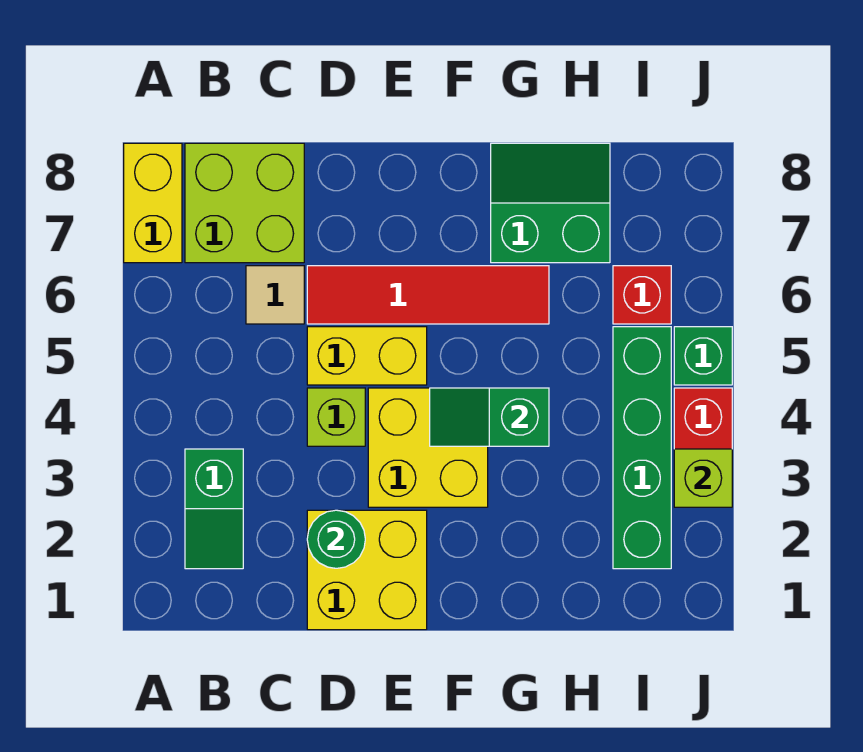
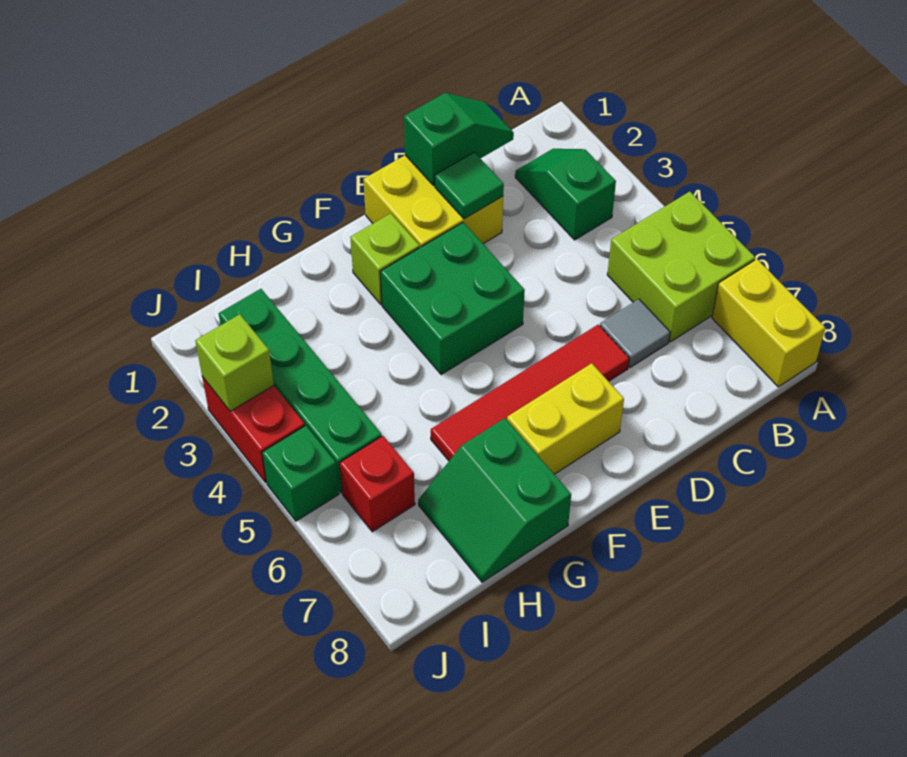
lime 2x2 brick [185,143,304,263] -> lime 2x2 brick moved to [607,192,755,342]
tan 1x1 tile [246,266,304,324] -> grey 1x1 tile [600,299,670,368]
green 1x1 round brick [307,510,365,568] -> green 1x1 tile [435,152,504,219]
lime 1x1 brick [307,388,365,446] -> lime 1x1 brick moved to [350,213,420,304]
yellow 1x2 brick [307,327,427,385] -> yellow 1x2 brick moved to [507,363,624,474]
yellow 2x2 brick [368,388,488,507] -> green 2x2 brick [380,222,525,374]
green 1x2 slope [430,388,549,446] -> green 1x2 slope moved to [404,93,514,186]
green 2x2 slope [491,143,610,263] -> green 2x2 slope turned to [418,418,571,582]

